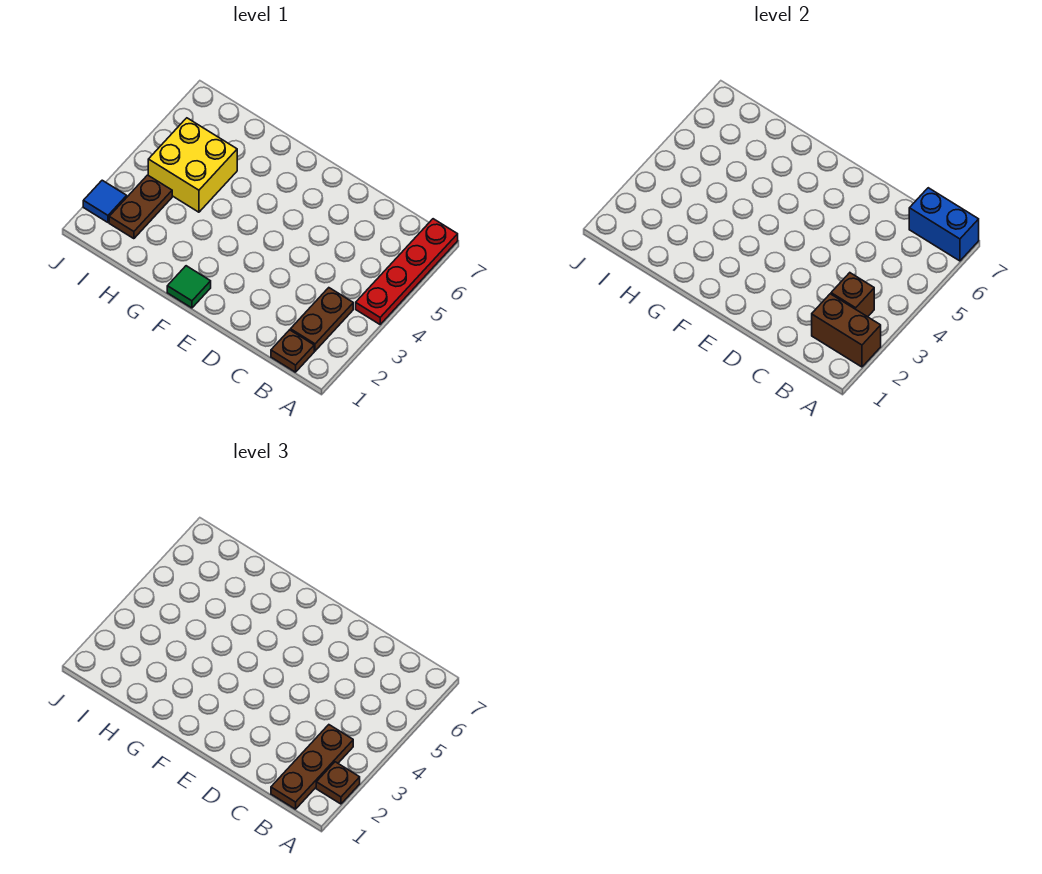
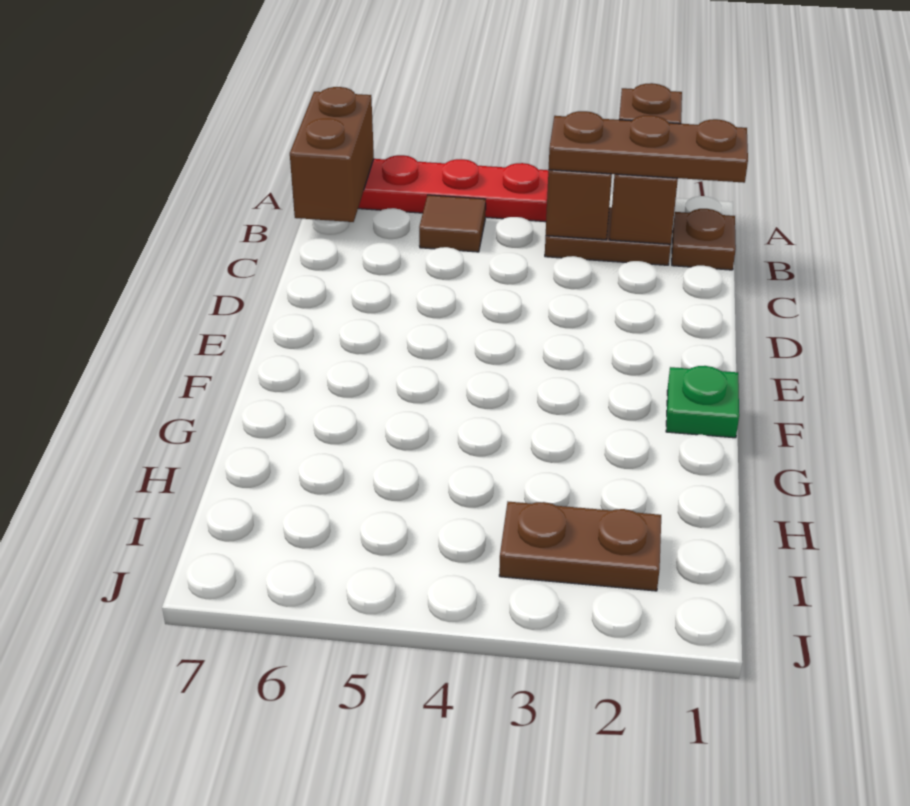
blue 1x2 brick [909,188,979,261] -> brown 1x2 brick [290,87,374,222]
none -> brown 1x1 tile [419,195,486,252]
green 1x1 tile [167,266,211,308] -> green 1x1 plate [666,366,739,438]
yellow 2x2 brick [148,118,237,212] -> none
blue 1x1 tile [83,180,127,222] -> none

